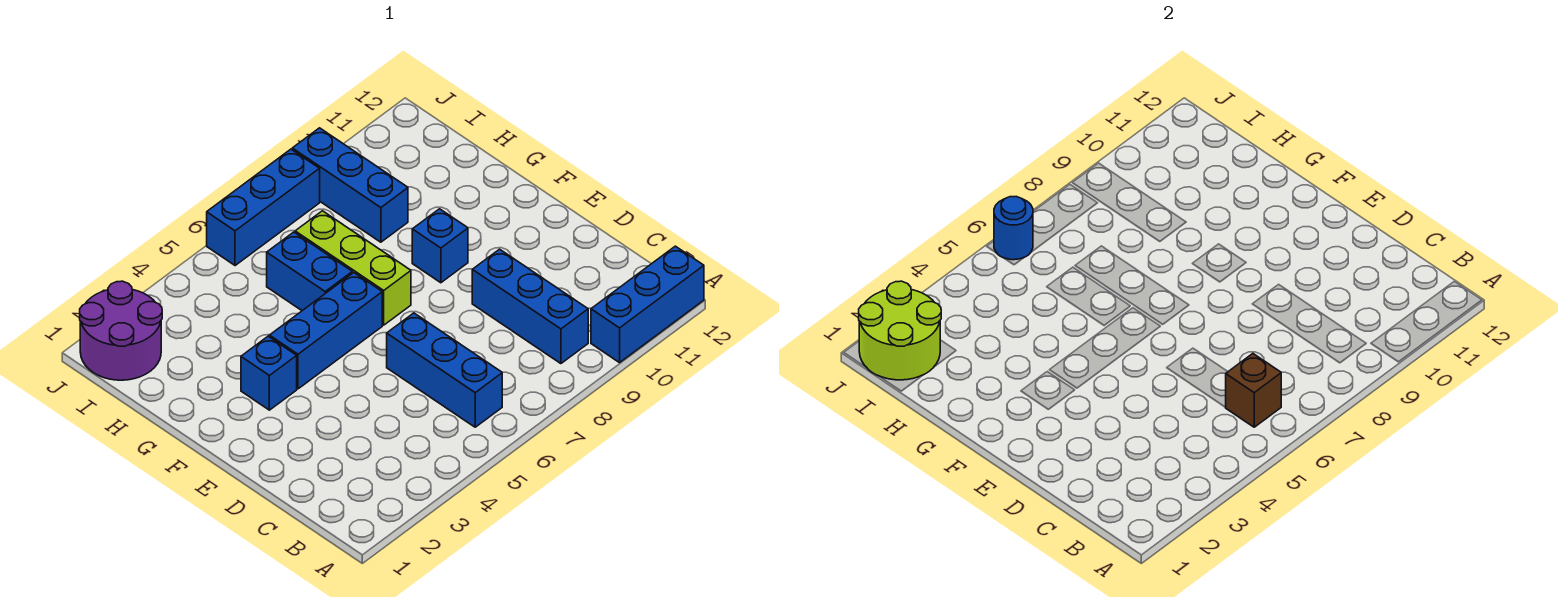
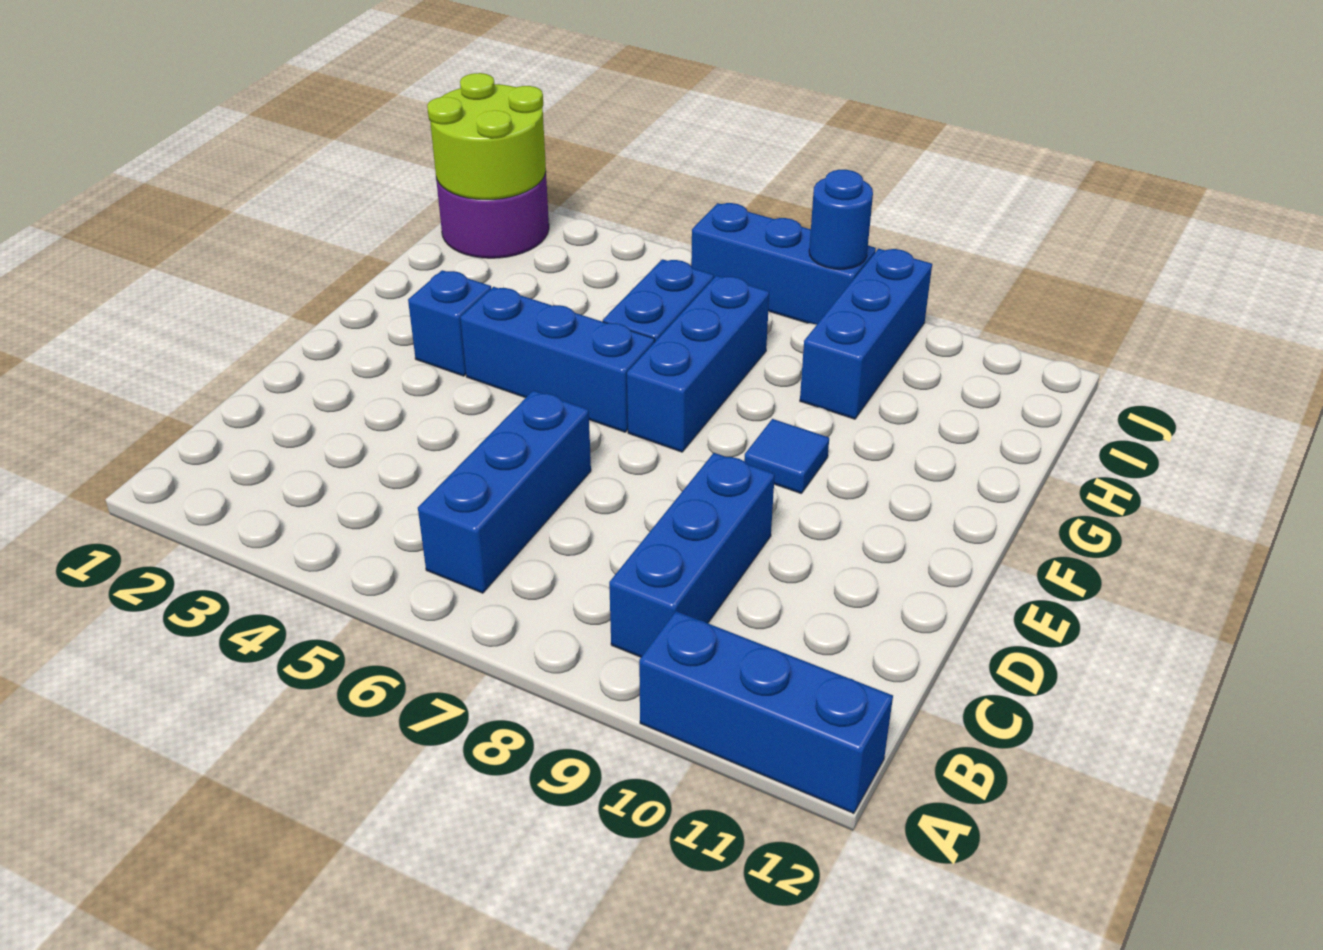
brown 1x1 brick [1225,354,1281,427] -> none
lime 1x3 brick [295,211,411,325] -> blue 1x3 brick [627,276,769,452]
blue 1x1 brick [412,209,468,283] -> blue 1x1 tile [744,419,829,493]
blue 1x1 round brick [994,197,1033,260] -> blue 1x1 round brick moved to [809,170,873,269]

